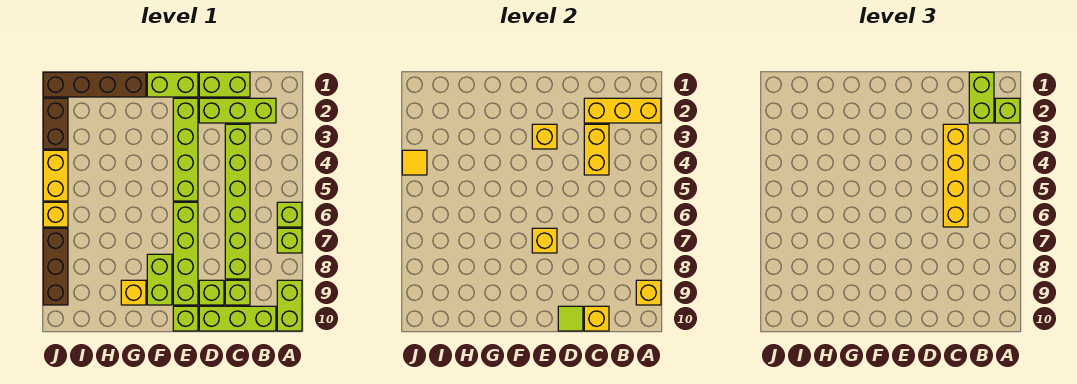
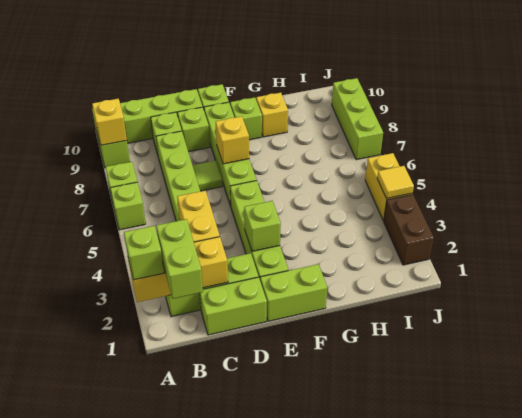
yellow 1x4 brick [943,124,968,227] -> none
yellow 1x1 brick [584,306,609,331] -> none
lime 1x1 tile [558,306,583,331] -> lime 1x1 tile moved to [192,161,223,191]
yellow 1x1 brick [532,124,557,149] -> lime 1x1 brick [244,201,281,251]
lime 1x2 brick [147,254,172,305] -> lime 1x1 brick [230,97,262,140]
brown 1x4 brick [43,72,146,97] -> none
yellow 1x1 brick [43,202,68,227] -> none
brown 1x3 brick [43,228,68,305] -> lime 1x3 brick [332,78,383,160]

